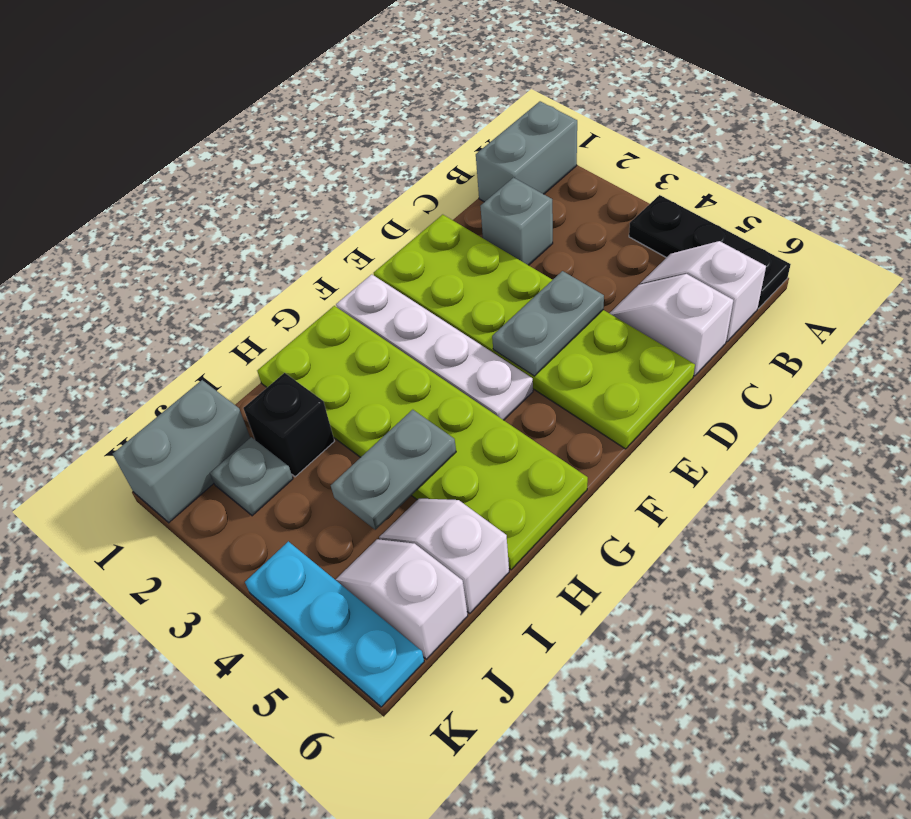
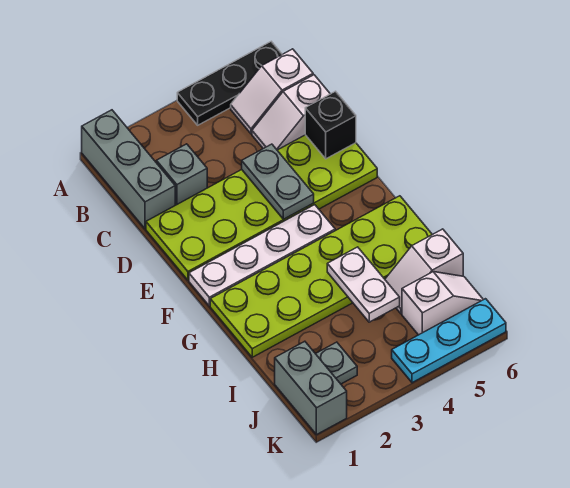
grey 1x2 brick [476,101,577,202] -> grey 1x3 brick [82,110,175,229]
grey 1x2 plate [331,410,456,530] -> white 1x2 plate [327,247,400,322]
black 1x1 brick [244,373,334,477] -> black 1x1 brick moved to [305,91,356,159]
white 1x2 slope [336,539,468,659] -> white 1x2 slope turned to [402,272,483,335]

